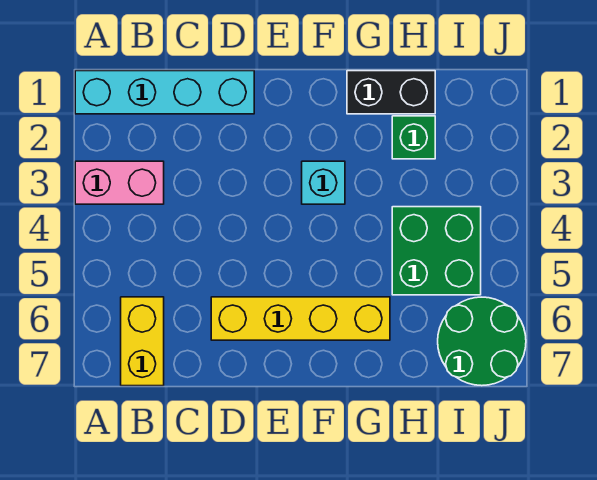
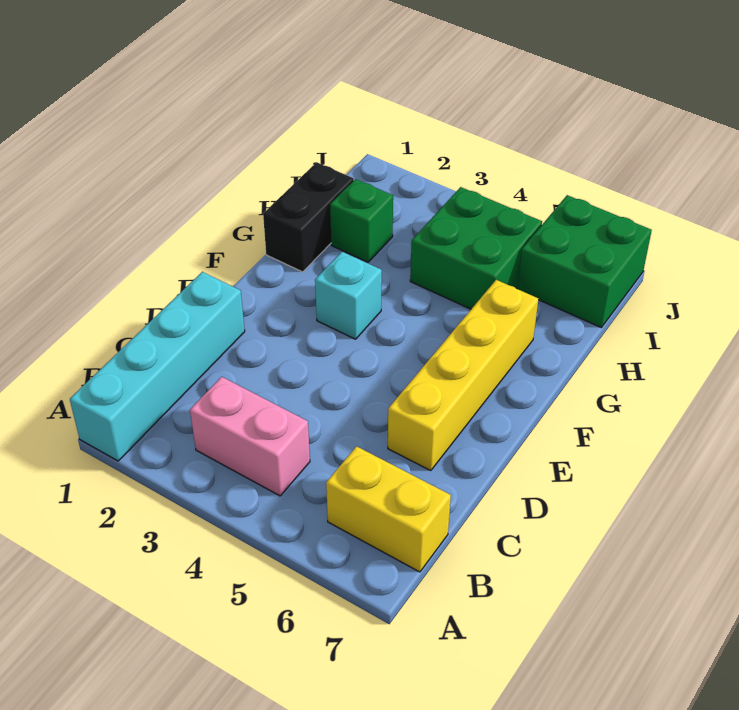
pink 1x2 brick [75,161,164,204] -> pink 1x2 brick turned to [190,377,310,496]
green 2x2 round brick [438,297,526,386] -> green 2x2 brick [517,195,652,327]

